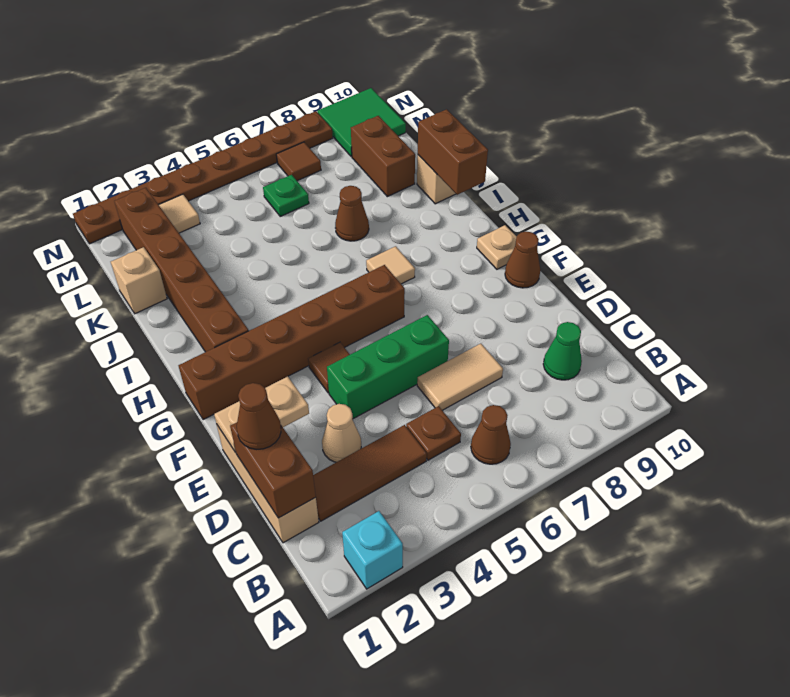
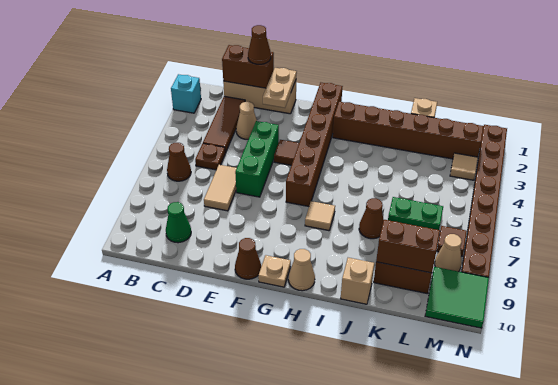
none -> tan 1x1 cone [288,249,315,291]
brown 1x2 brick [418,109,488,195] -> brown 1x2 brick moved to [376,220,440,273]
green 1x1 plate [263,175,309,216] -> green 1x2 plate [388,197,443,230]
none -> tan 1x1 cone [435,234,462,272]

